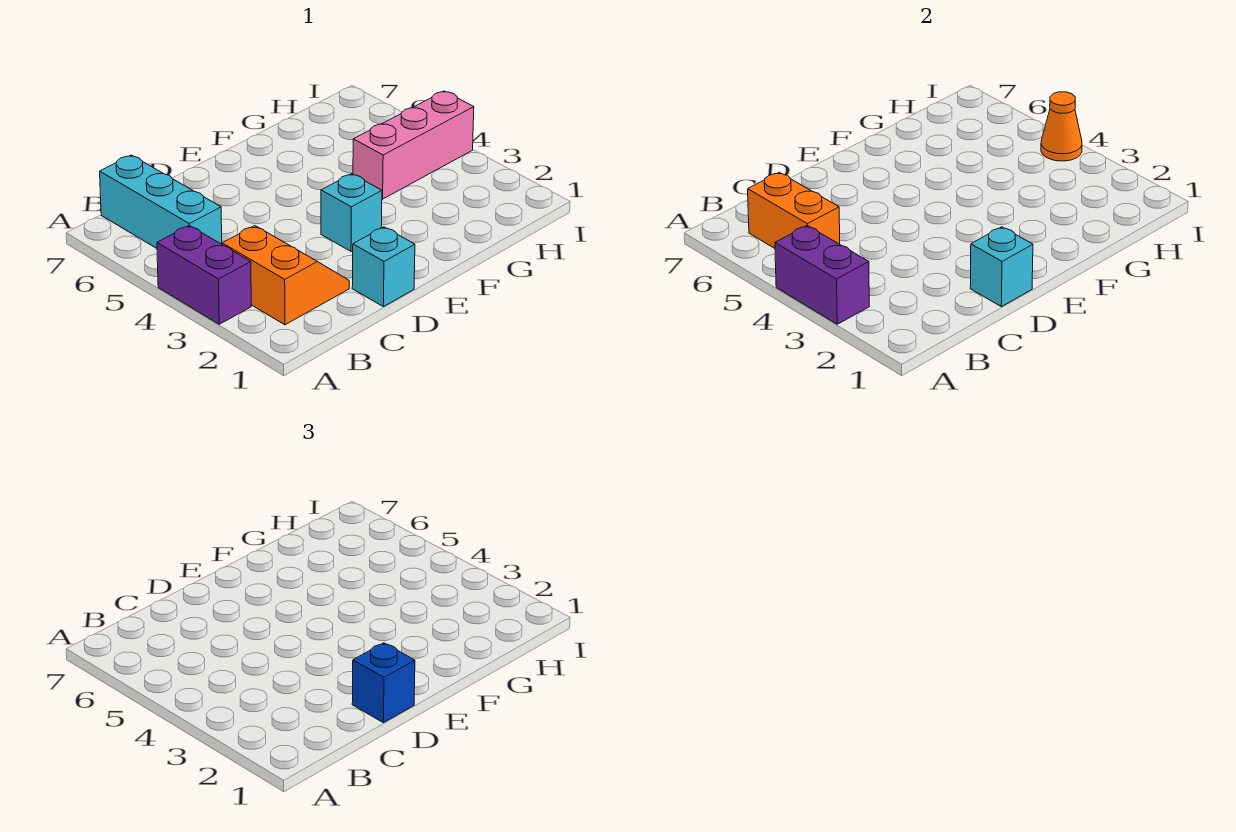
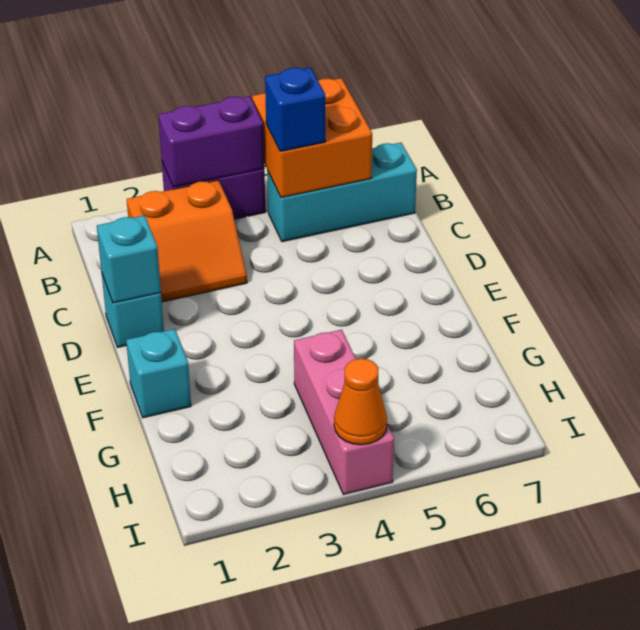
orange 1x2 brick [748,172,840,248] -> orange 2x2 brick [252,78,372,197]
blue 1x1 brick [352,643,415,723] -> blue 1x1 brick moved to [265,67,325,151]
cyan 1x1 brick [321,174,382,251] -> cyan 1x1 brick moved to [126,329,191,418]

